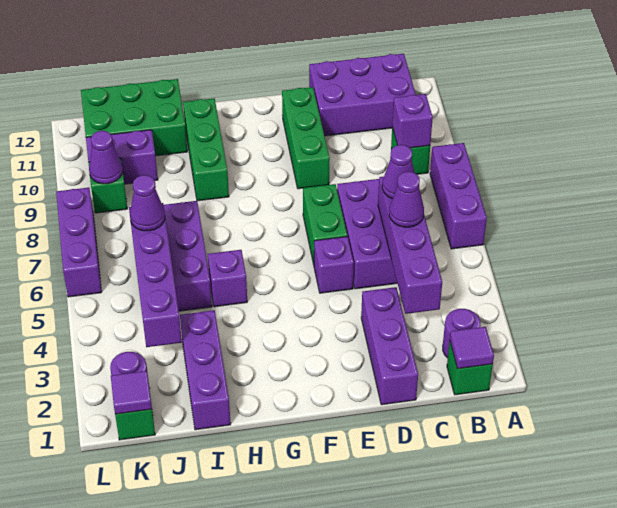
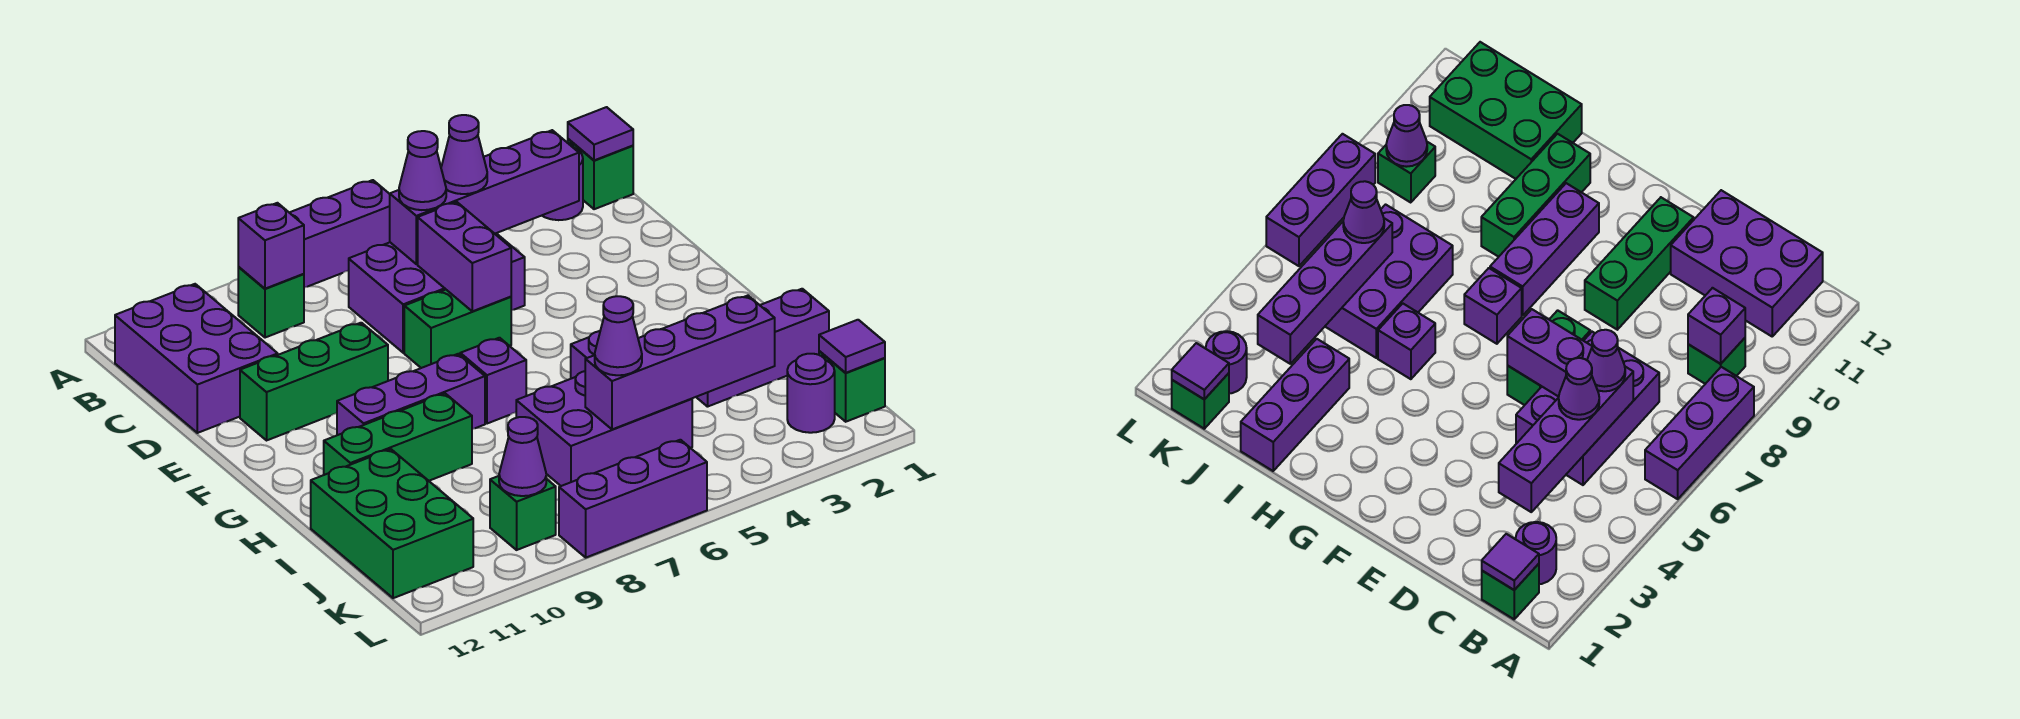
purple 1x3 brick [361,287,418,405] -> purple 1x3 brick moved to [337,354,485,435]
purple 1x1 brick [314,236,354,293] -> purple 1x1 brick moved to [460,338,526,424]
purple 1x2 brick [86,130,158,184] -> purple 1x2 brick moved to [418,202,511,311]

